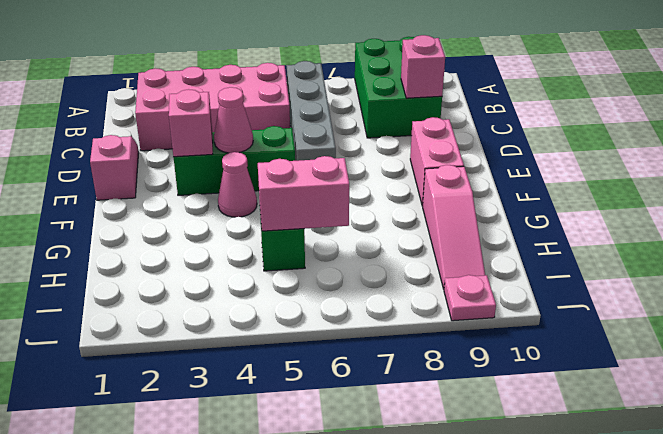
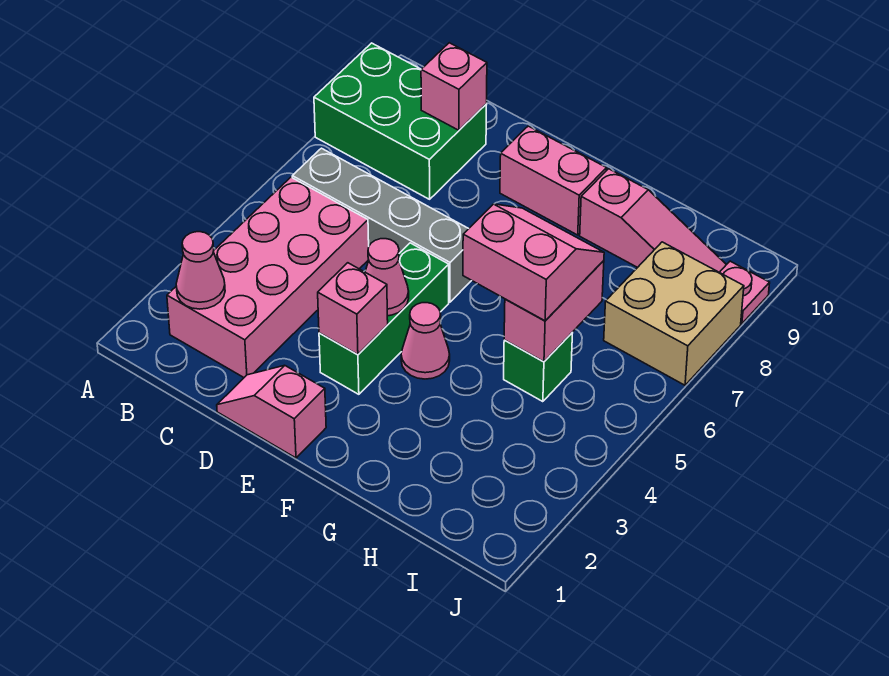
none -> pink 1x1 cone [176,232,225,309]
none -> pink 2x2 slope [463,204,604,321]
none -> tan 2x2 brick [604,242,744,385]

